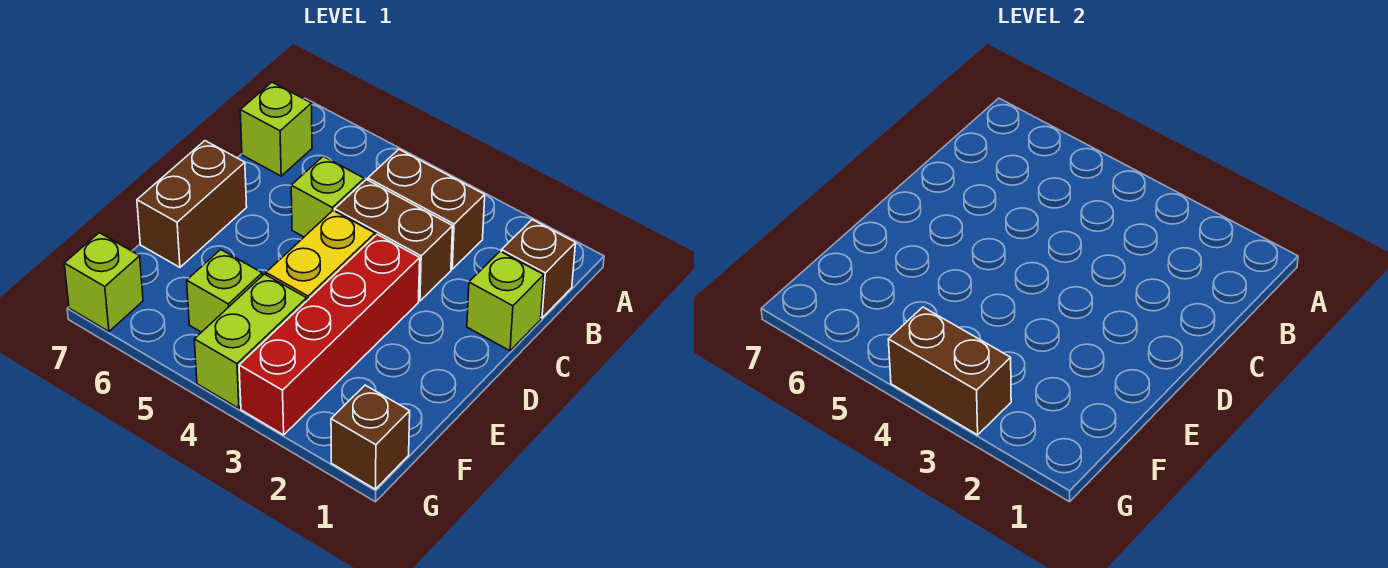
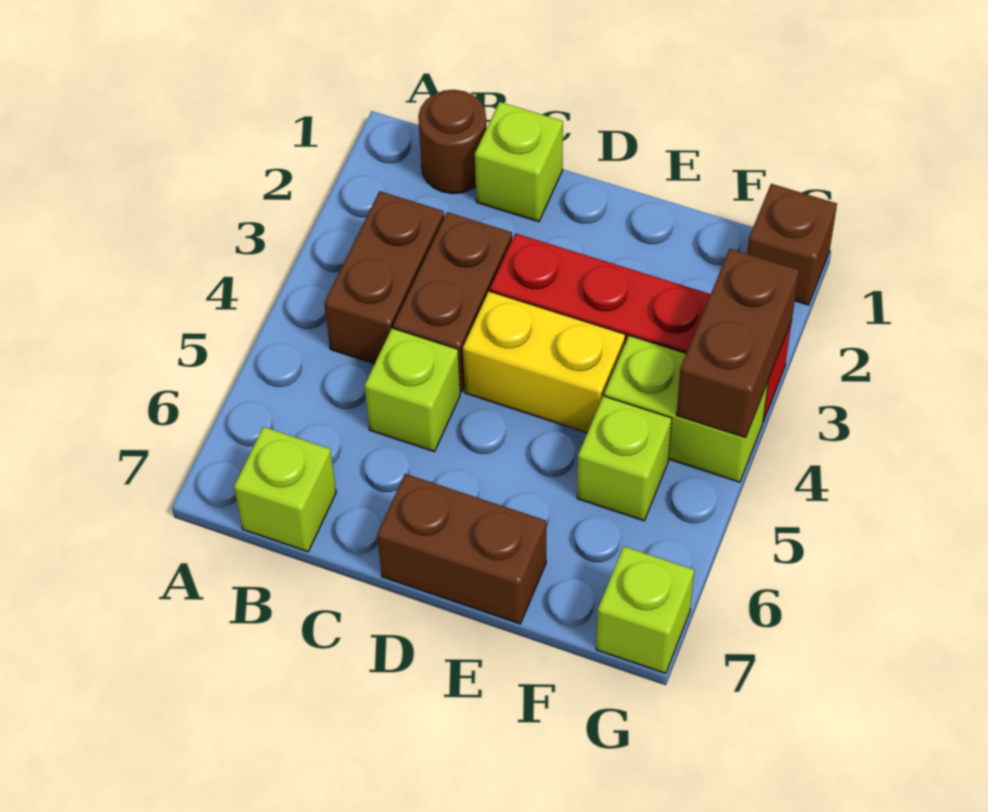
brown 1x1 brick [501,220,576,318] -> brown 1x1 round brick [418,90,486,194]

